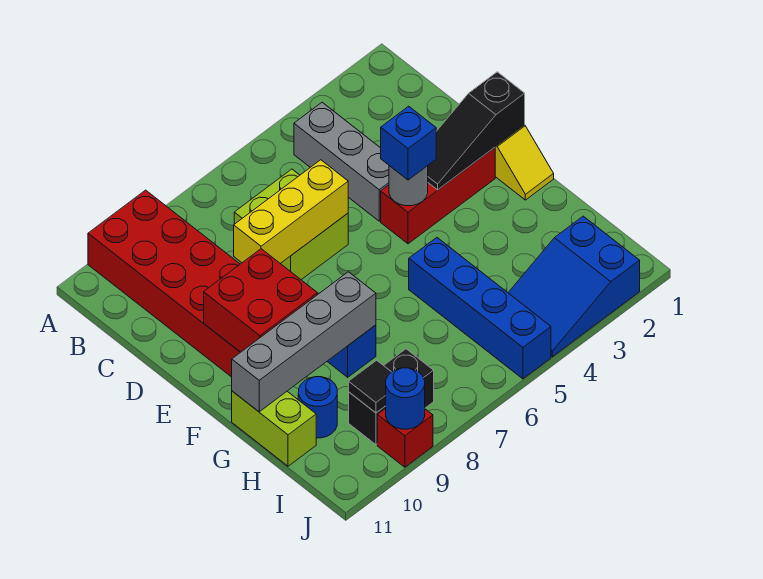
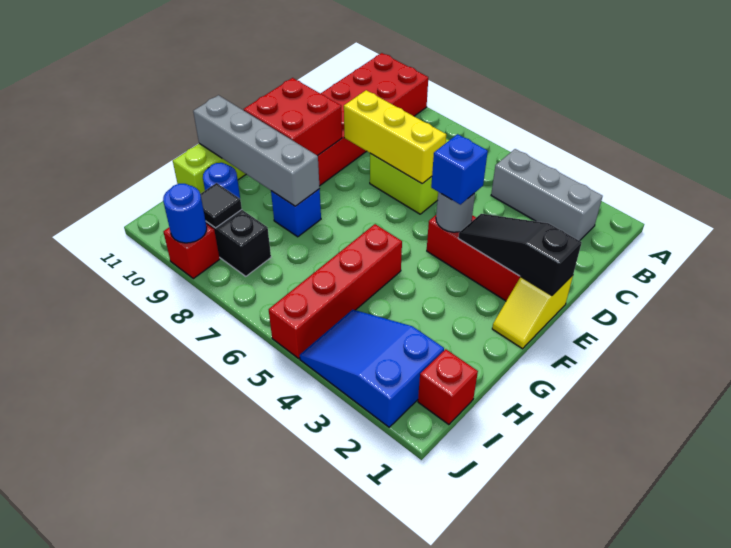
grey 1x3 brick [294,102,389,221] -> grey 1x3 brick turned to [491,149,603,241]
blue 1x4 brick [409,238,551,379] -> red 1x4 brick [269,224,402,358]
none -> red 1x1 brick [418,349,478,425]

